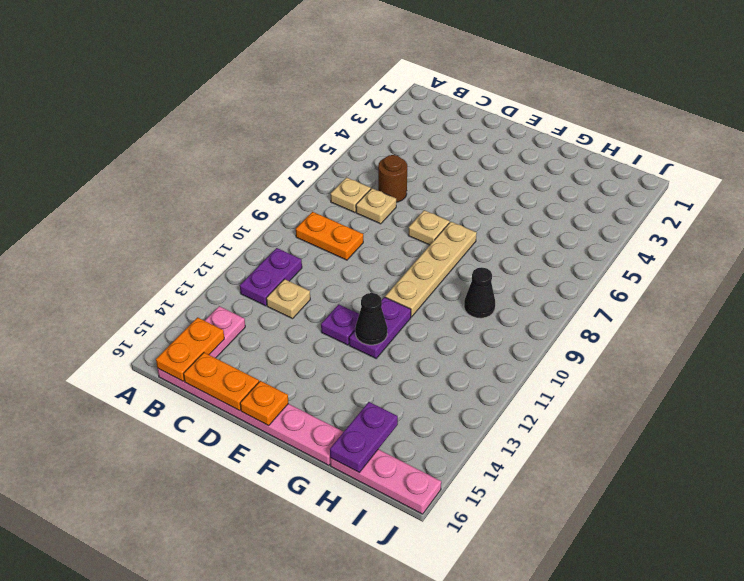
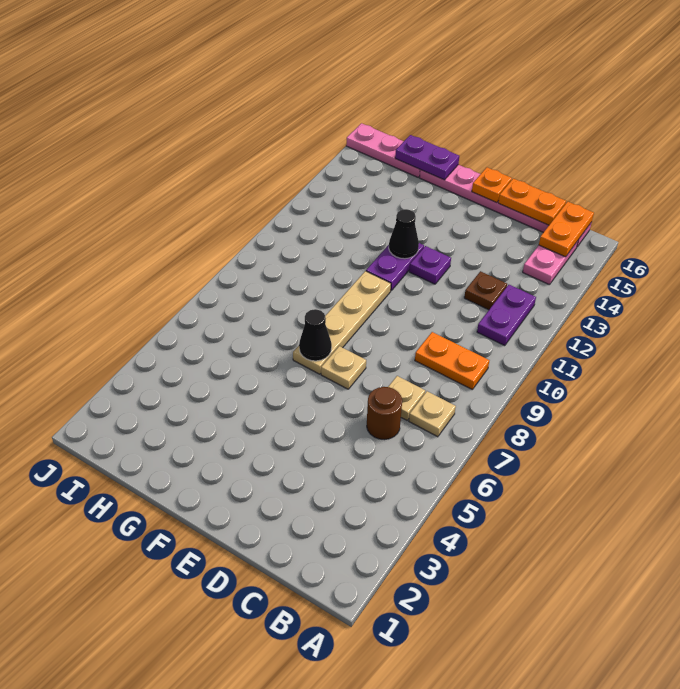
tan 1x1 plate [266,279,310,319] -> brown 1x1 plate [464,271,507,310]
black 1x1 cone [464,267,495,318] -> black 1x1 cone moved to [299,309,332,361]
purple 1x2 plate [330,402,398,473] -> purple 1x2 plate turned to [395,135,459,180]

